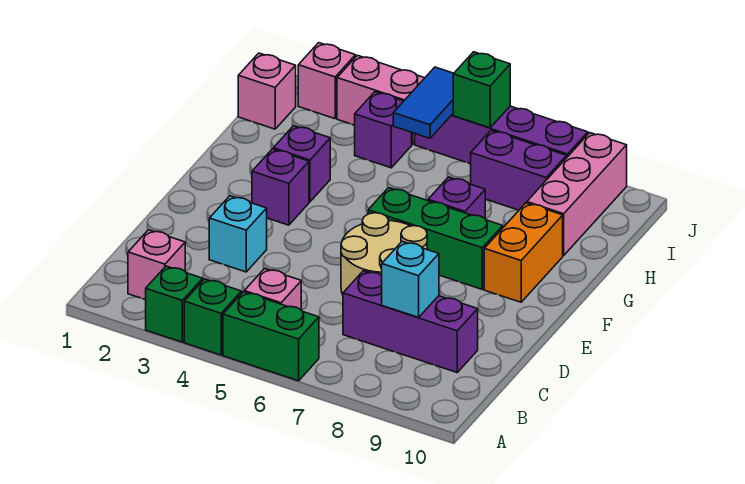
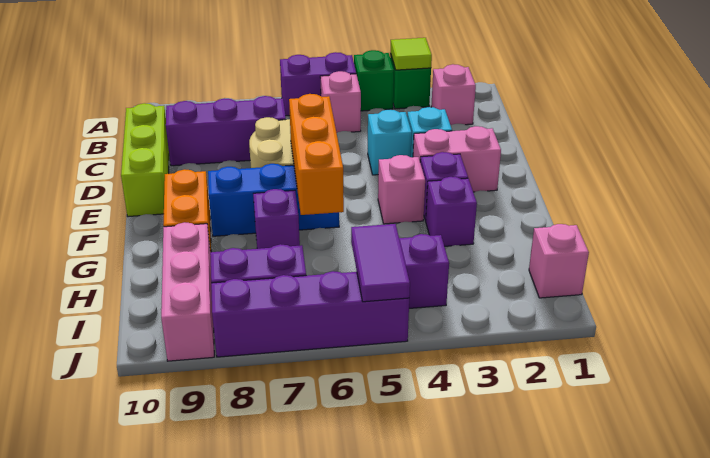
none -> lime 1x1 tile [391,38,432,70]
green 1x2 brick [223,292,319,381] -> purple 1x2 brick [280,52,356,116]
cyan 1x1 brick [382,241,439,317] -> cyan 1x1 brick moved to [368,110,412,175]
none -> lime 1x3 brick [121,103,169,217]
none -> orange 1x3 brick [289,94,344,215]
green 1x3 brick [368,188,503,289] -> blue 1x3 brick [208,164,339,236]
blue 1x2 tile [393,67,454,138] -> purple 1x2 tile [351,224,410,302]
pink 1x1 brick [298,43,356,119] -> pink 1x1 brick moved to [378,155,425,224]
pink 1x2 brick [337,55,424,144] -> pink 1x2 brick moved to [413,126,501,192]
green 1x1 brick [453,52,510,128] -> none

